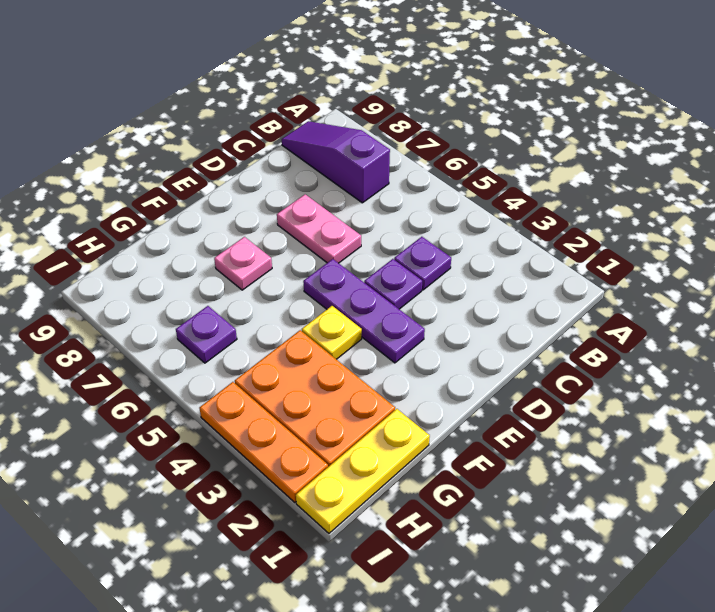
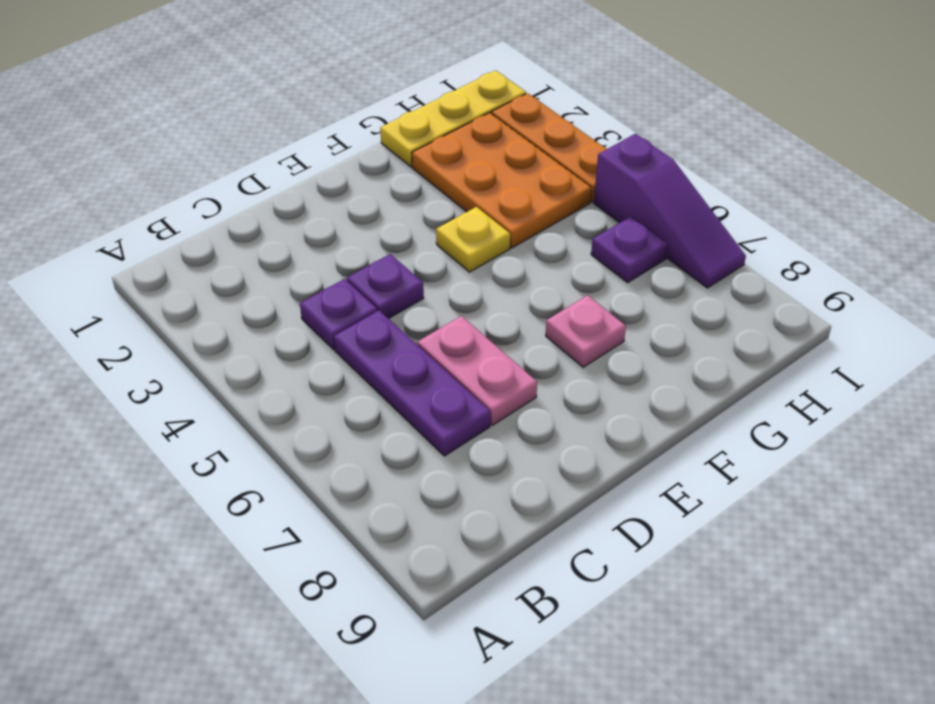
purple 1x3 slope [282,121,390,203] -> purple 1x3 slope moved to [594,134,746,288]
purple 1x3 plate [303,259,425,363] -> purple 1x3 plate moved to [334,310,490,456]

